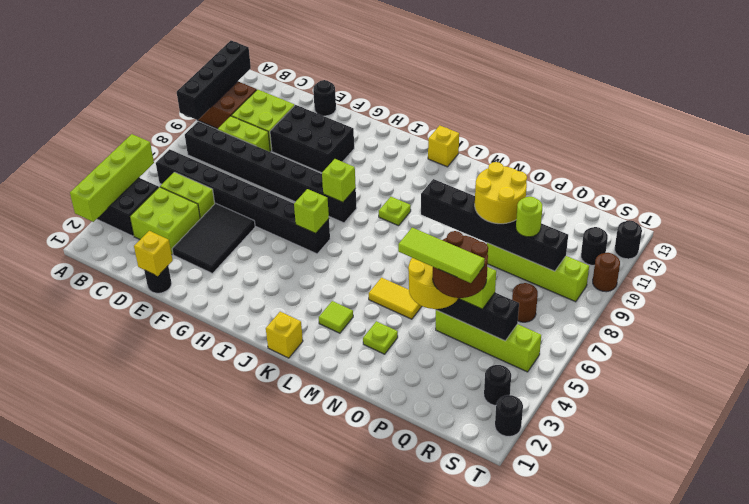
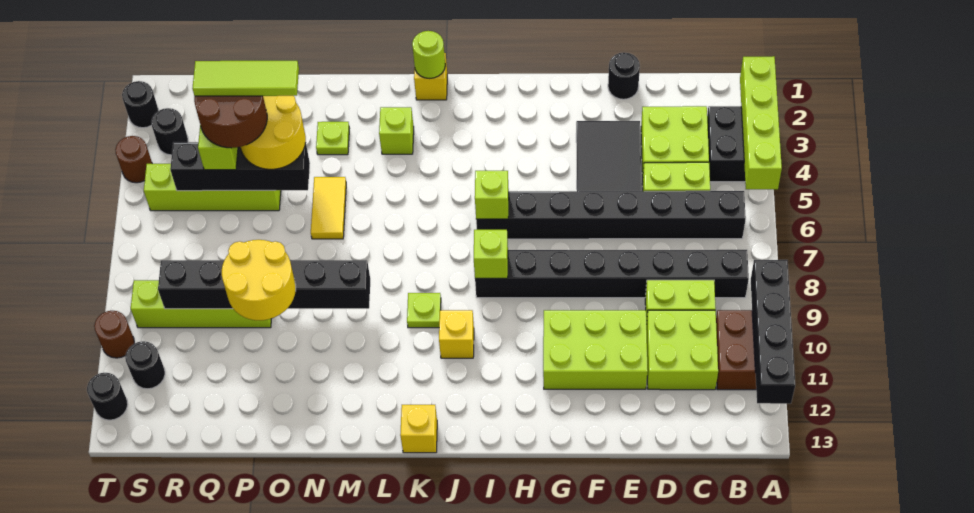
yellow 1x1 brick [134,231,173,276] -> yellow 1x1 brick moved to [439,310,474,358]
black 2x3 brick [270,105,354,173] -> lime 2x3 brick [543,310,648,389]
black 1x1 round brick [313,80,336,116] -> none
lime 1x1 tile [319,301,353,333] -> lime 1x1 brick [379,107,414,154]
yellow 1x2 tile [369,278,422,319] -> yellow 1x2 tile turned to [311,177,346,239]
lime 1x1 round brick [516,197,542,237] -> lime 1x1 round brick moved to [412,31,445,79]
brown 1x1 round brick [512,283,538,322] -> brown 1x1 round brick moved to [115,136,152,183]

